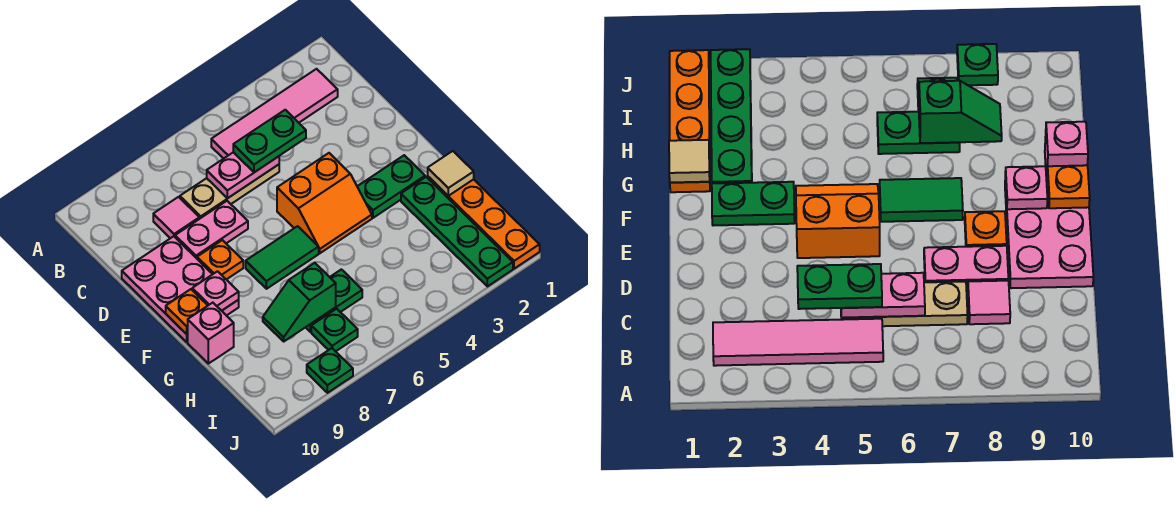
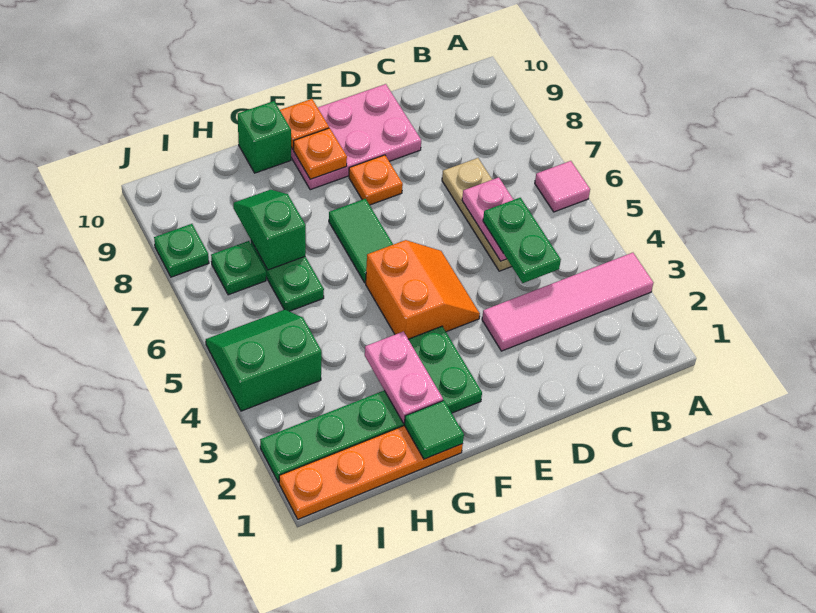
pink 1x4 tile [211,69,338,159] -> pink 1x4 tile turned to [482,253,653,351]
pink 1x1 tile [153,197,199,238] -> pink 1x1 tile moved to [535,161,590,212]
pink 1x2 plate [175,201,248,258] -> pink 1x2 plate moved to [365,332,443,423]
orange 2x2 slope [277,153,372,253] -> orange 2x2 slope turned to [366,240,480,339]
pink 1x1 plate [192,271,239,311] -> orange 1x1 plate [294,128,347,179]
tan 1x1 tile [428,151,474,196] -> green 1x1 tile [404,401,464,459]
pink 1x1 brick [188,303,234,364] -> green 1x1 brick [238,101,291,173]
none -> green 2x2 slope [206,310,322,411]

